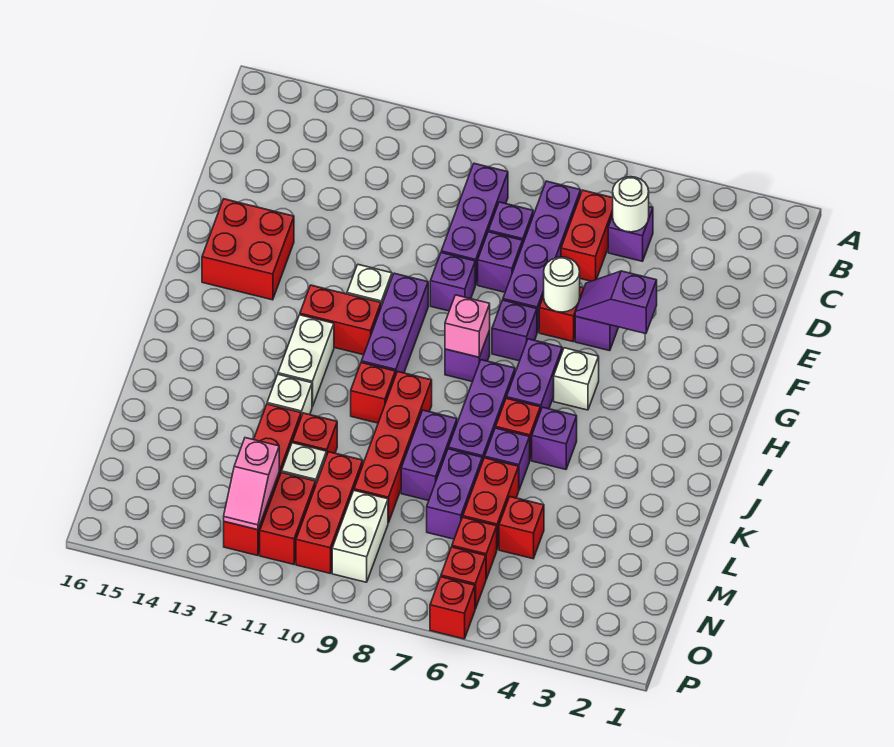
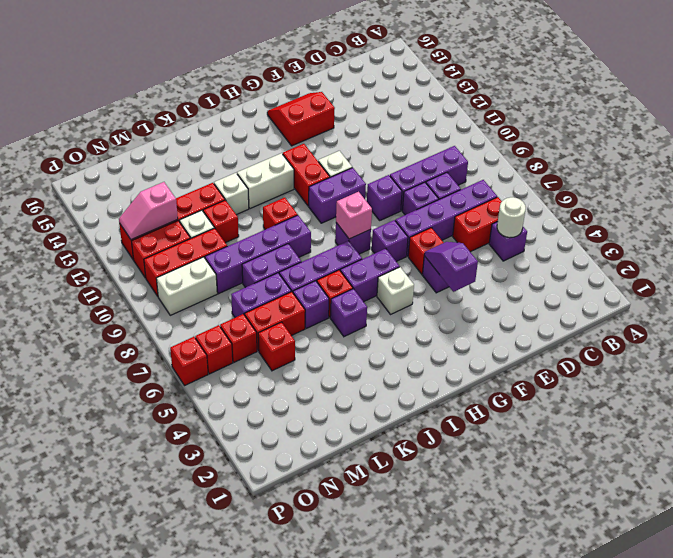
white 1x1 round brick [544,257,580,312] -> none
red 2x2 brick [202,199,294,300] -> red 2x2 slope [267,92,335,146]
purple 1x3 brick [361,273,428,376] -> purple 1x2 brick [309,168,366,223]
red 1x4 brick [354,371,432,523] -> purple 1x4 brick [205,215,311,294]

